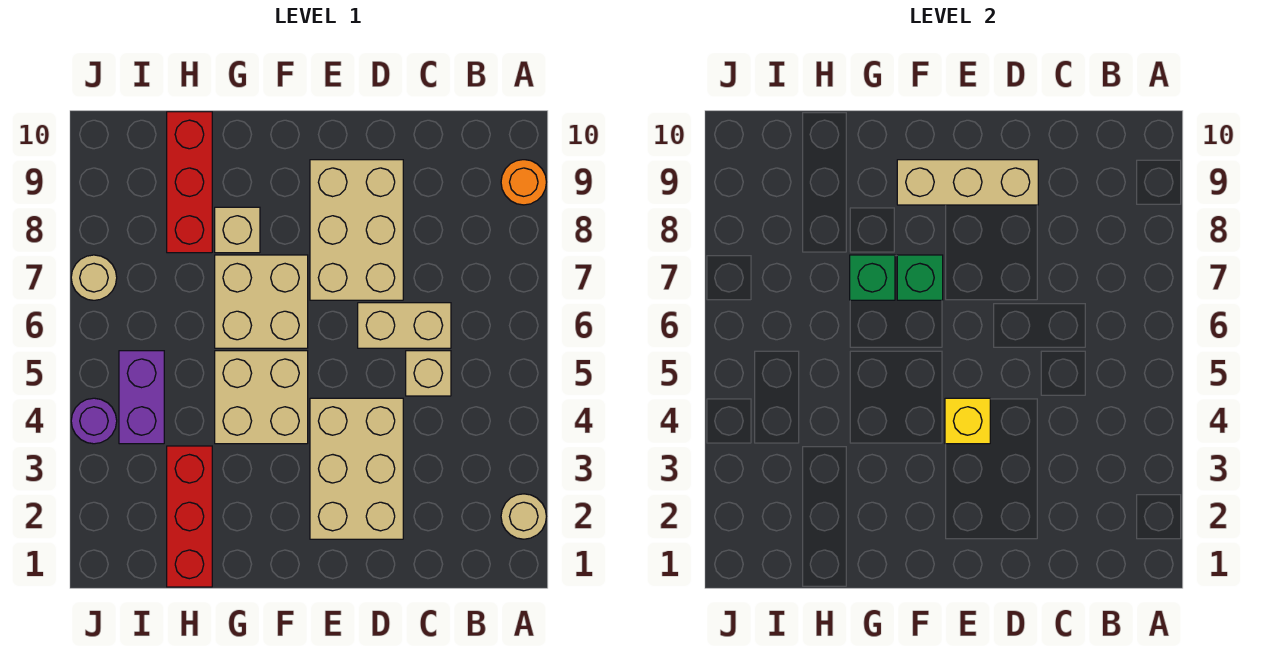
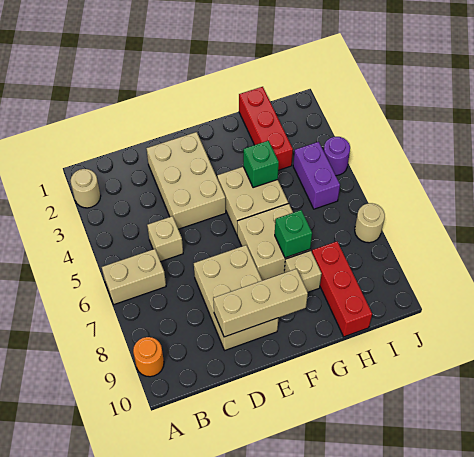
tan 1x2 brick [358,303,451,348] -> tan 1x2 brick moved to [102,249,166,305]
yellow 1x1 brick [945,398,990,444] -> none
green 1x1 brick [897,255,943,300] -> green 1x1 brick moved to [243,141,279,188]

